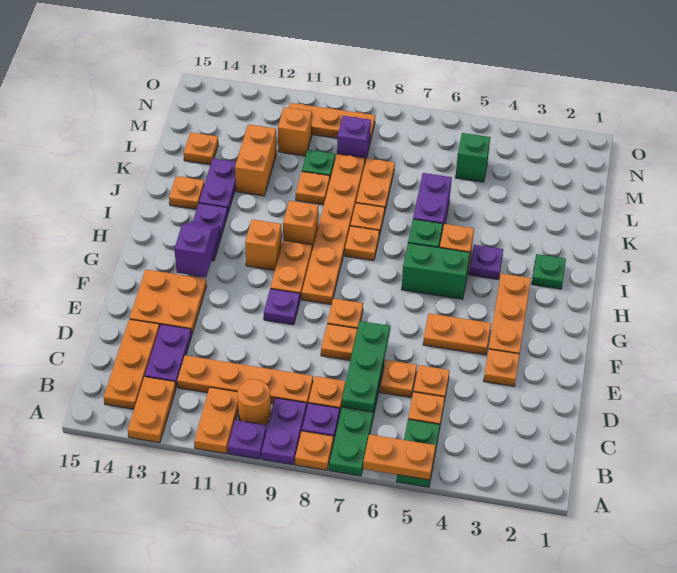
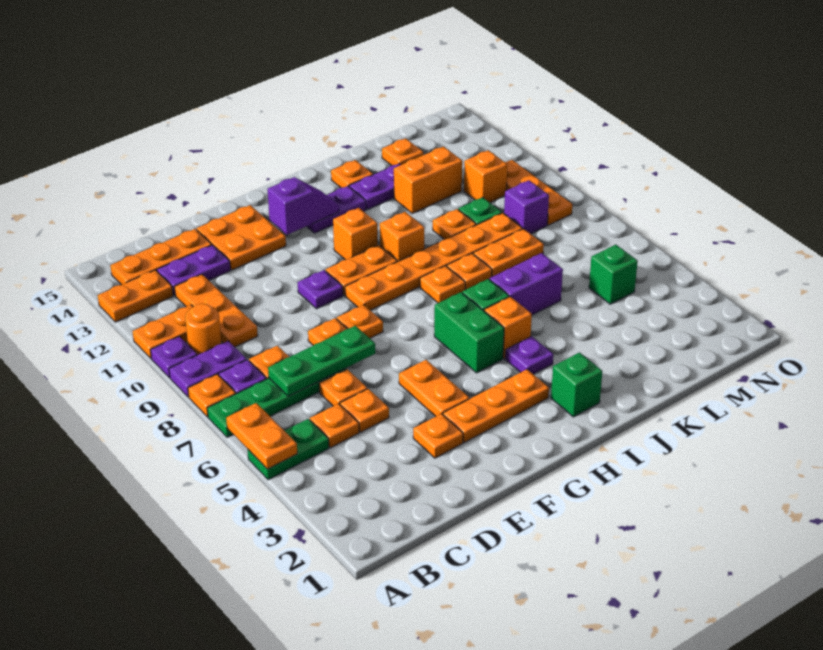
orange 1x4 plate [177,355,313,406] -> orange 1x3 plate [175,274,258,347]
green 1x1 plate [532,254,566,289] -> green 1x1 brick [551,353,602,417]

